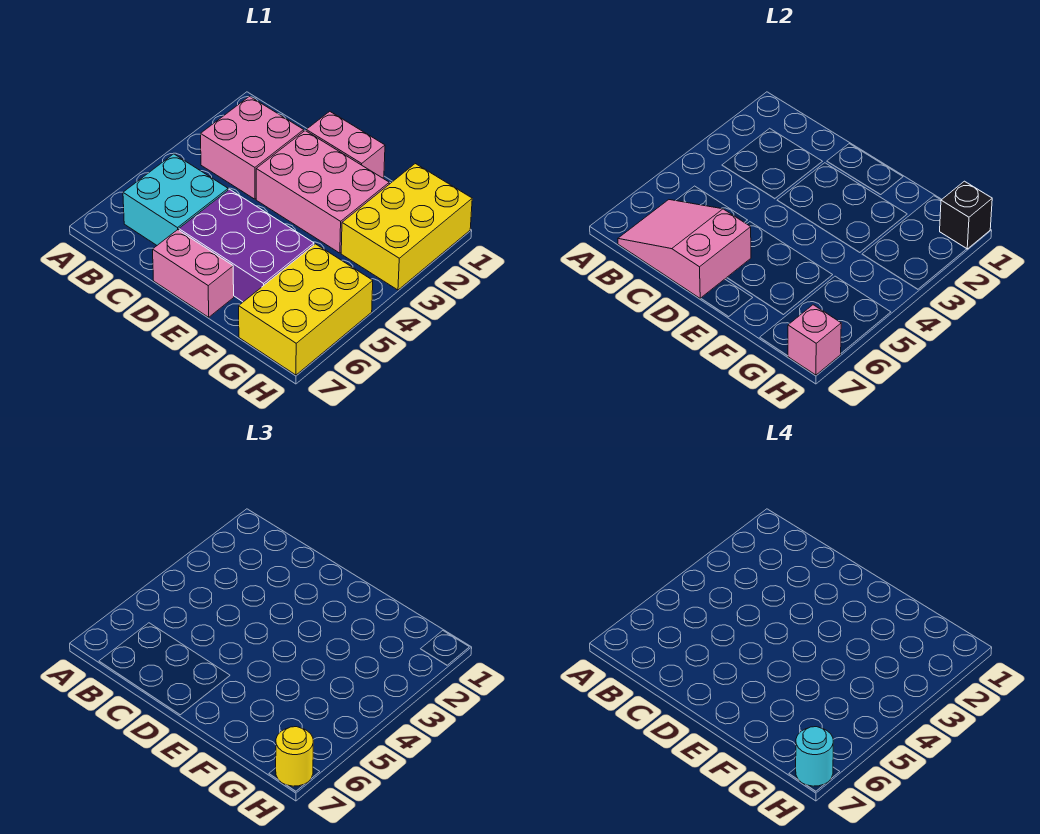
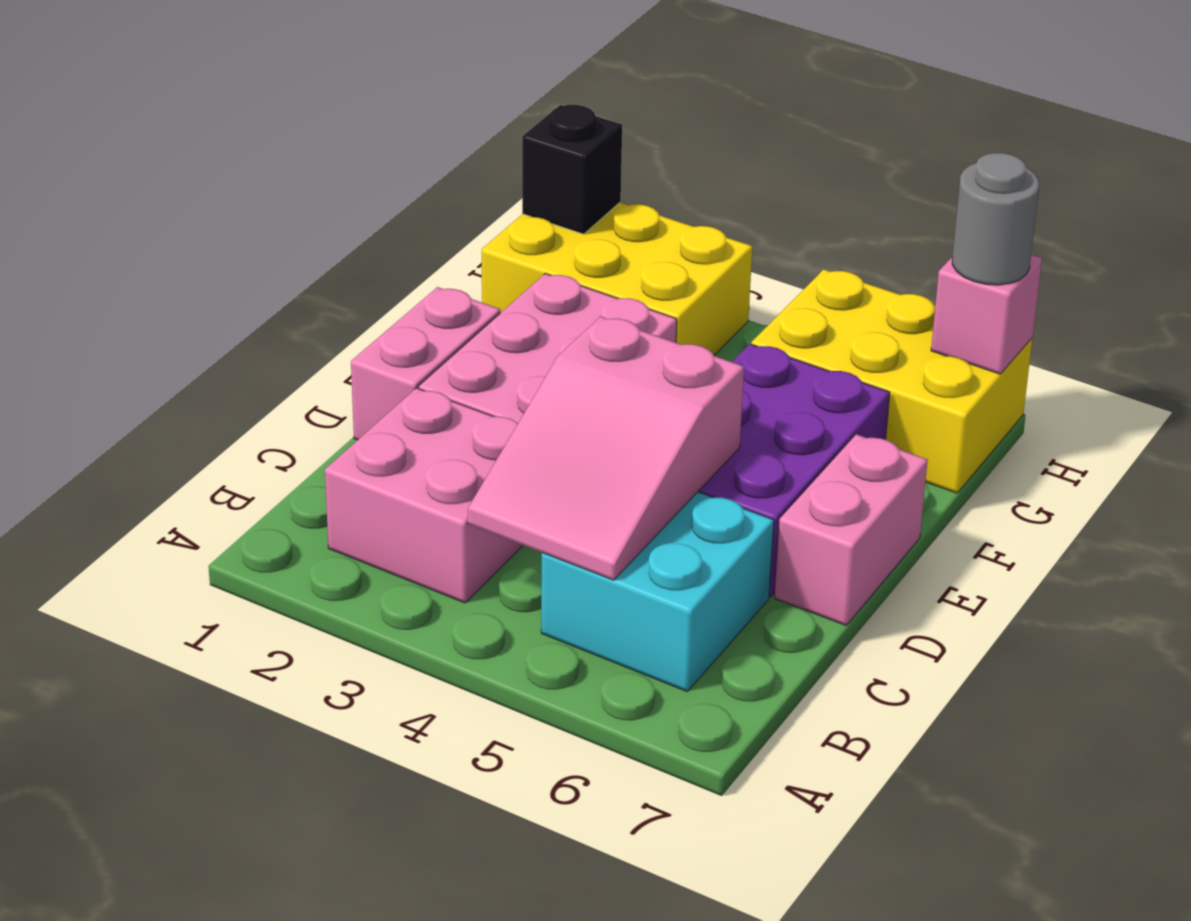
pink 2x3 slope [618,200,751,298] -> pink 2x3 slope moved to [468,317,744,580]
yellow 1x1 round brick [276,727,313,786] -> grey 1x1 round brick [952,153,1039,285]
cyan 1x1 round brick [796,727,833,786] -> none

